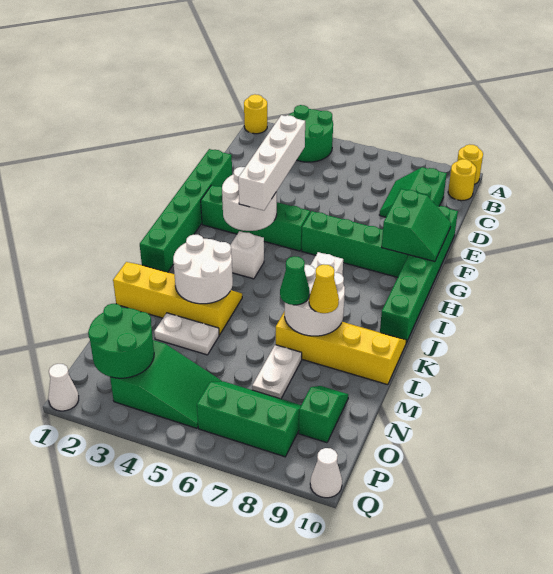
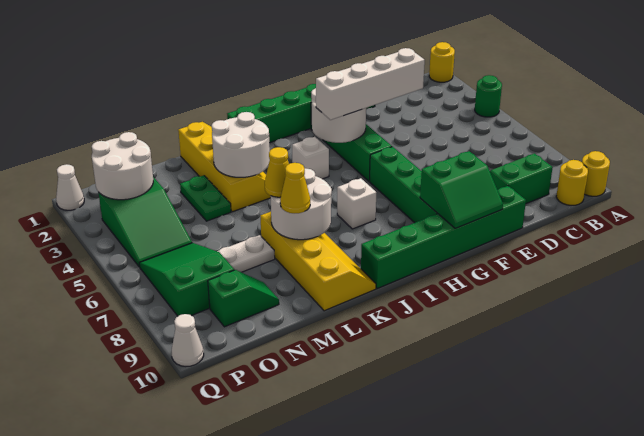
green 2x2 round brick [288,105,333,162] -> green 1x1 round brick [475,75,502,117]
green 1x1 cone [280,256,310,305] -> yellow 1x1 cone [265,147,289,197]
white 1x2 plate [154,313,219,355] -> green 1x2 plate [180,175,231,221]
green 2x2 round brick [88,304,154,378] -> white 2x2 round brick [92,132,153,200]
green 2x3 slope [197,381,301,457] -> green 2x3 slope turned to [139,243,234,316]

